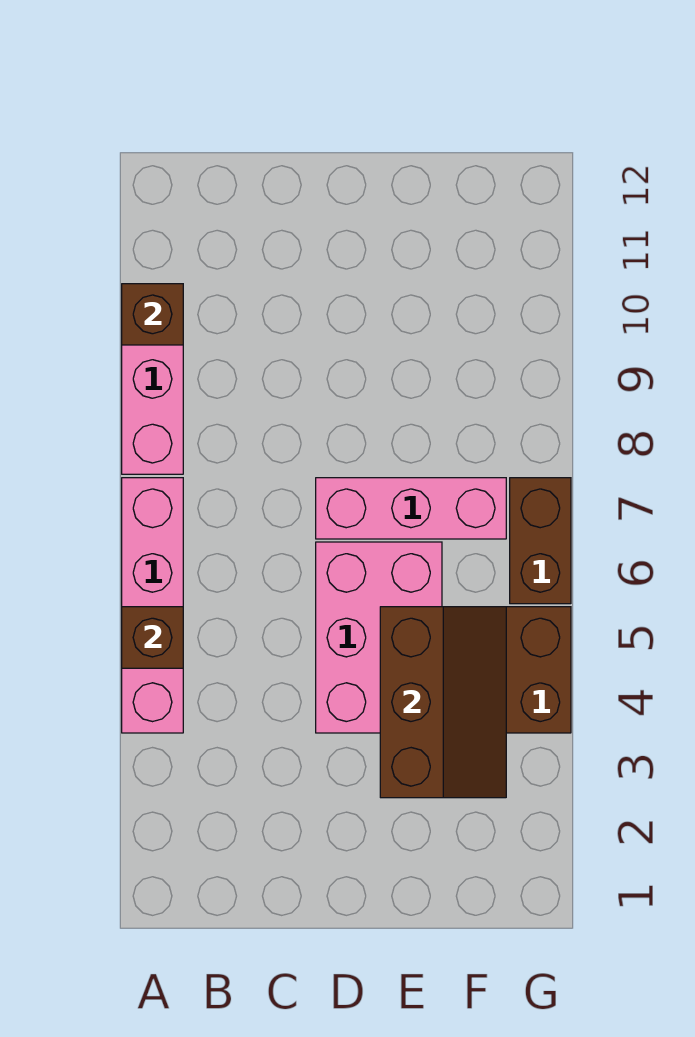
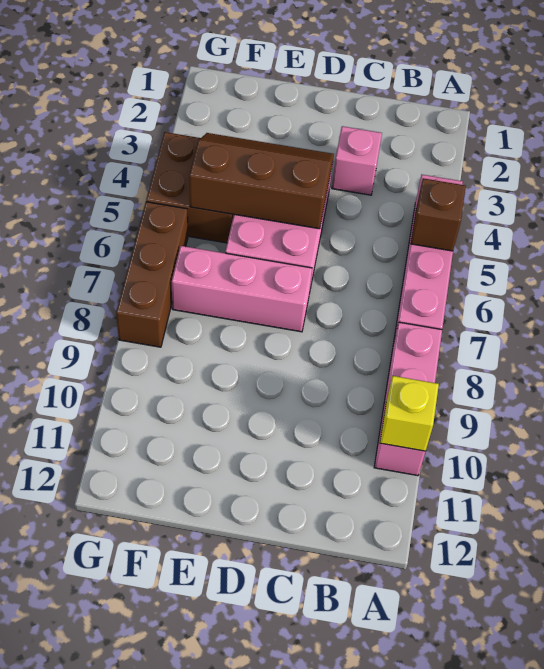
brown 1x1 brick [122,284,183,345] -> yellow 1x1 brick [380,376,439,451]
none -> pink 1x1 brick [332,126,382,195]
brown 2x3 slope [380,607,506,798] -> brown 2x3 slope turned to [189,133,334,229]
brown 1x2 brick [510,478,571,604] -> brown 1x3 brick [116,202,188,347]

